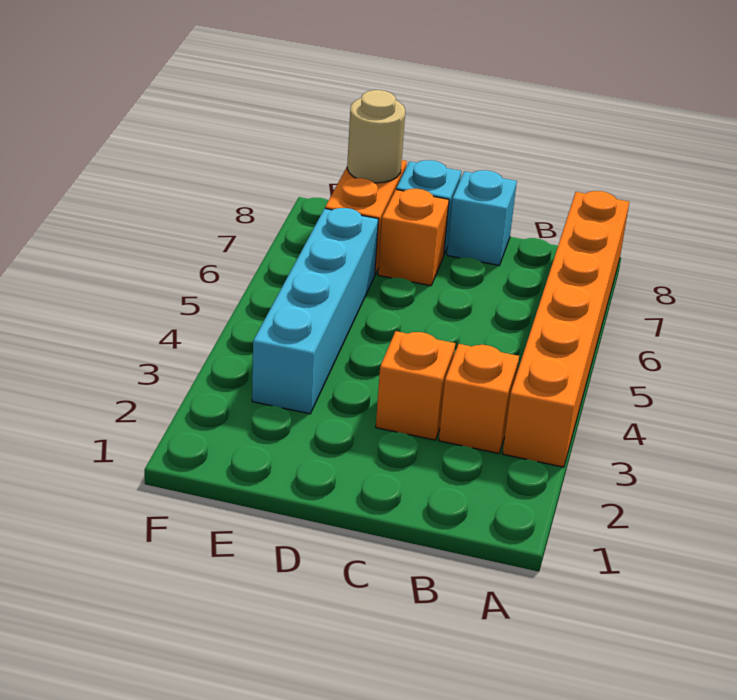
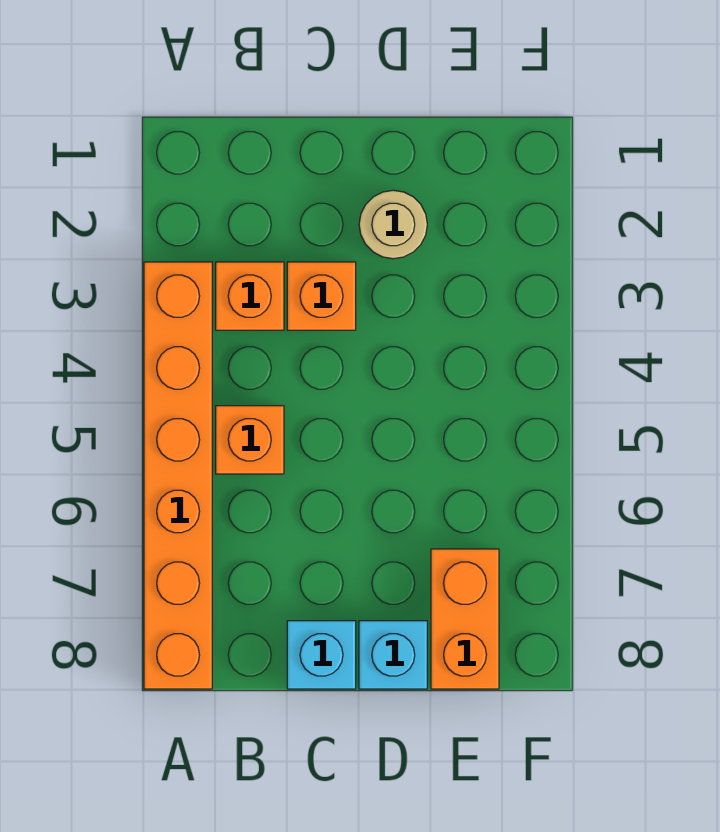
orange 1x1 brick [378,189,449,286] -> orange 1x1 brick moved to [216,406,284,474]
cyan 1x4 brick [252,208,378,414] -> none
tan 1x1 round brick [347,90,405,183] -> tan 1x1 round brick moved to [359,190,427,259]

